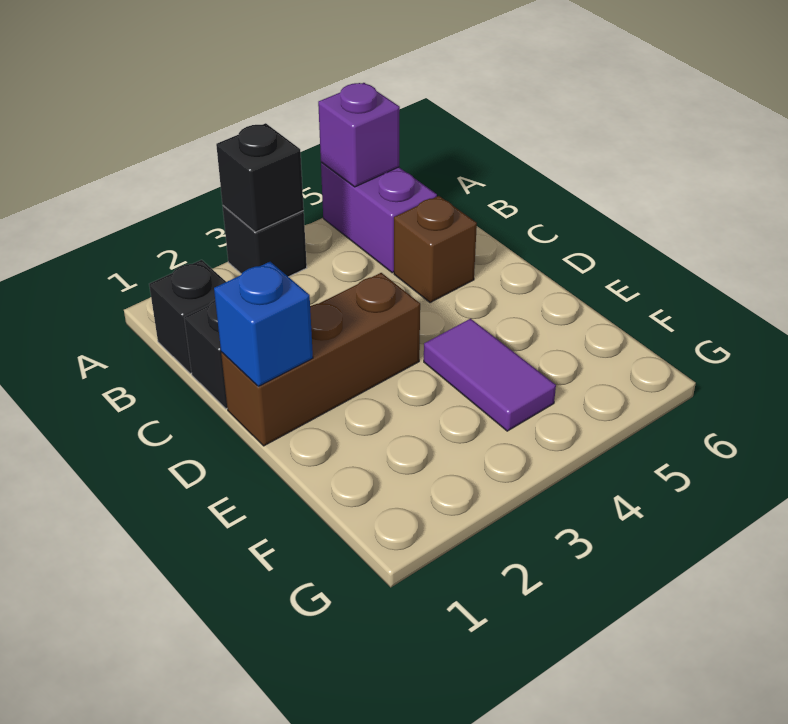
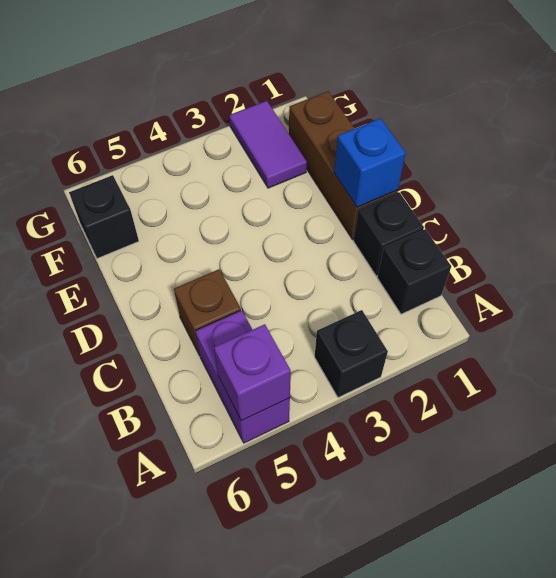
black 1x1 brick [216,123,304,232] -> black 1x1 brick moved to [69,175,139,259]
brown 1x3 brick [221,273,420,446] -> brown 1x3 brick turned to [289,91,398,240]
purple 1x2 tile [424,319,556,431] -> purple 1x2 tile moved to [229,101,307,188]

